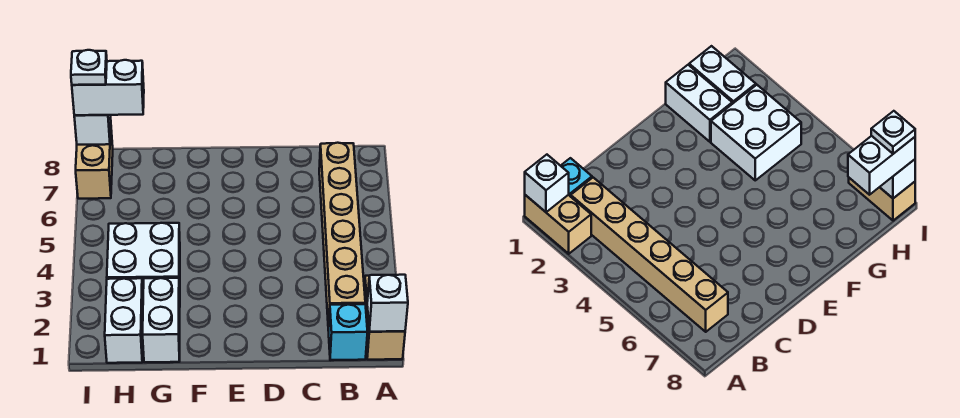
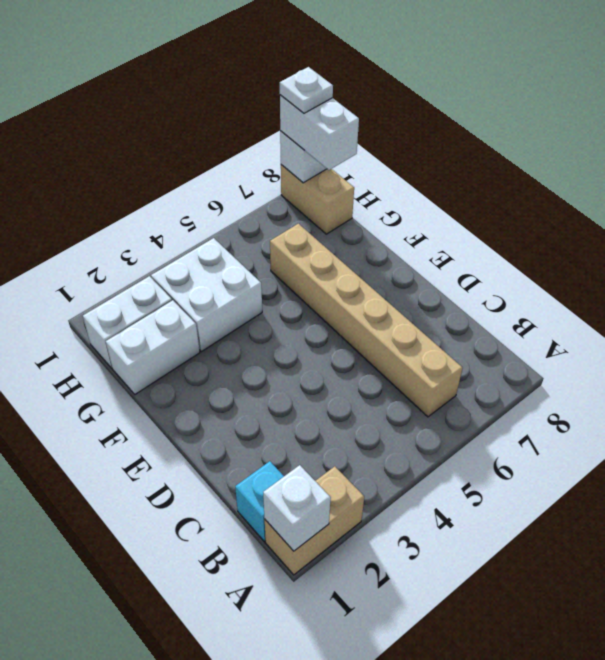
tan 1x6 brick [319,143,365,330] -> tan 1x6 brick turned to [270,224,463,417]
tan 1x2 brick [76,130,113,199] -> tan 1x2 brick turned to [281,165,354,234]

